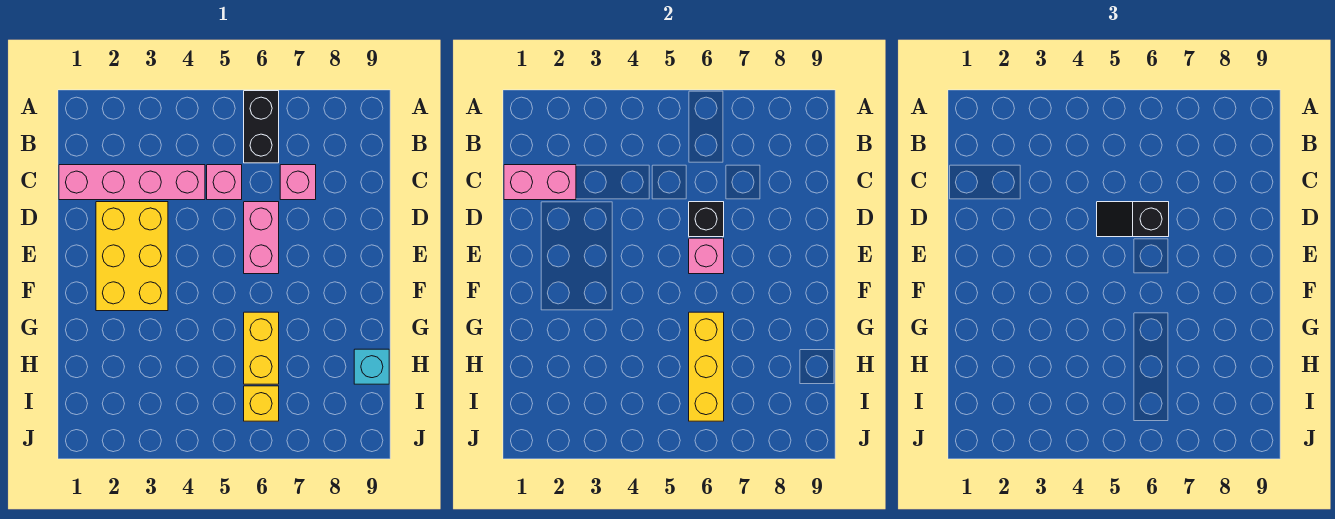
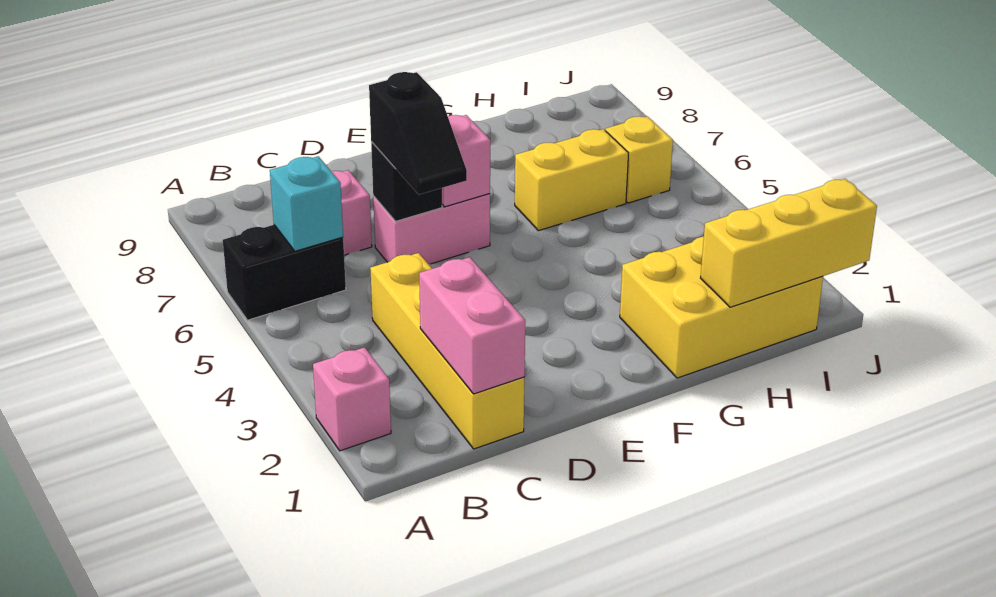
pink 1x4 brick [59,165,205,200] -> yellow 1x4 brick [370,253,524,449]
pink 1x1 brick [207,165,242,200] -> pink 1x1 brick moved to [313,347,391,451]
yellow 2x3 brick [96,202,168,311] -> yellow 2x3 brick moved to [620,237,823,378]
yellow 1x3 brick [689,312,724,421] -> yellow 1x3 brick moved to [701,179,877,307]
cyan 1x1 brick [354,349,389,384] -> cyan 1x1 brick moved to [270,156,343,251]

